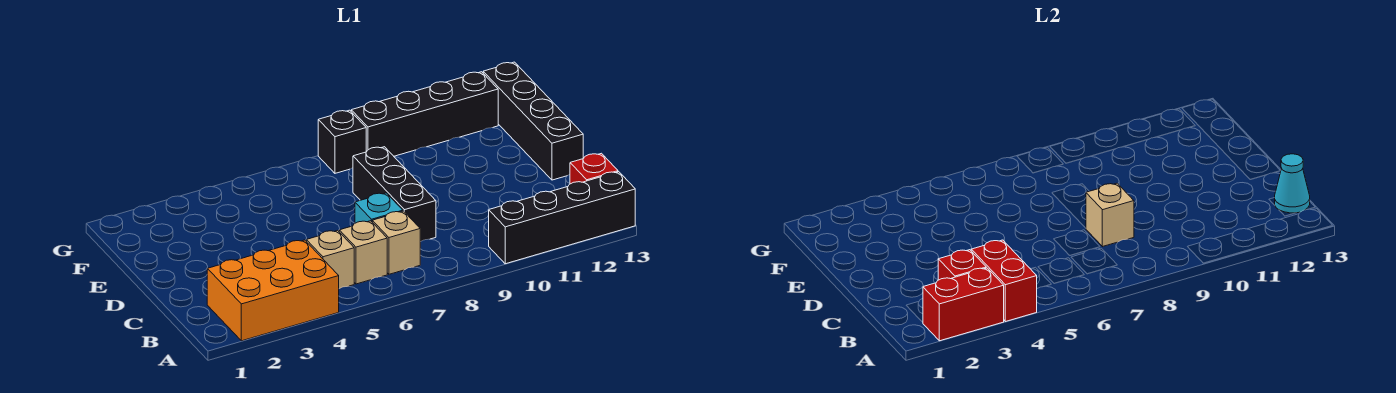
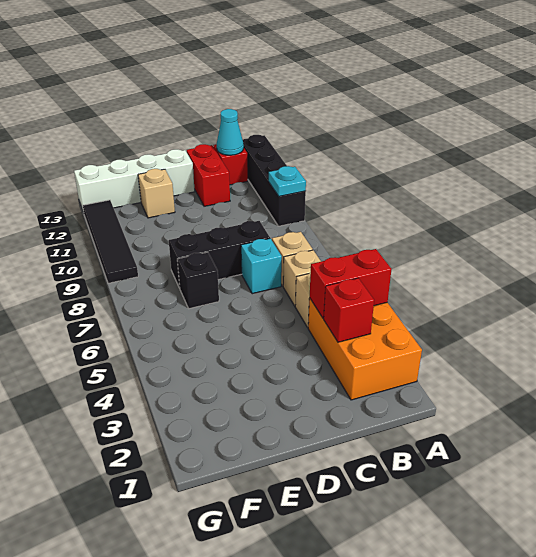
red 1x2 brick [923,268,1004,341] -> red 1x2 brick moved to [187,144,230,206]
none -> cyan 1x1 plate [269,166,306,196]
tan 1x1 brick [1086,183,1134,247] -> tan 1x1 brick moved to [138,169,175,218]
black 1x4 brick [483,62,583,180] -> white 1x4 brick [74,149,195,212]
black 1x1 brick [318,110,366,173] -> black 1x1 brick moved to [177,252,219,309]
black 1x4 brick [351,72,498,156] -> black 1x4 tile [83,200,138,283]

